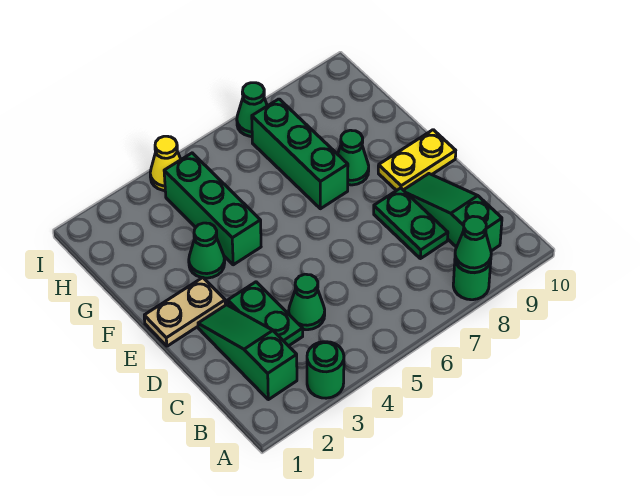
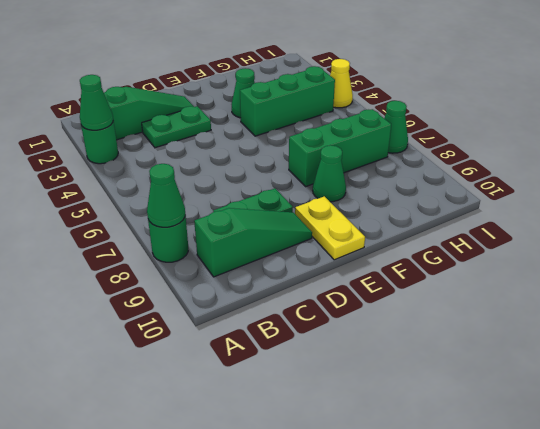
green 1x1 cone [289,274,325,330] -> green 1x1 cone moved to [80,75,113,130]
tan 1x2 plate [144,278,225,346] -> none

